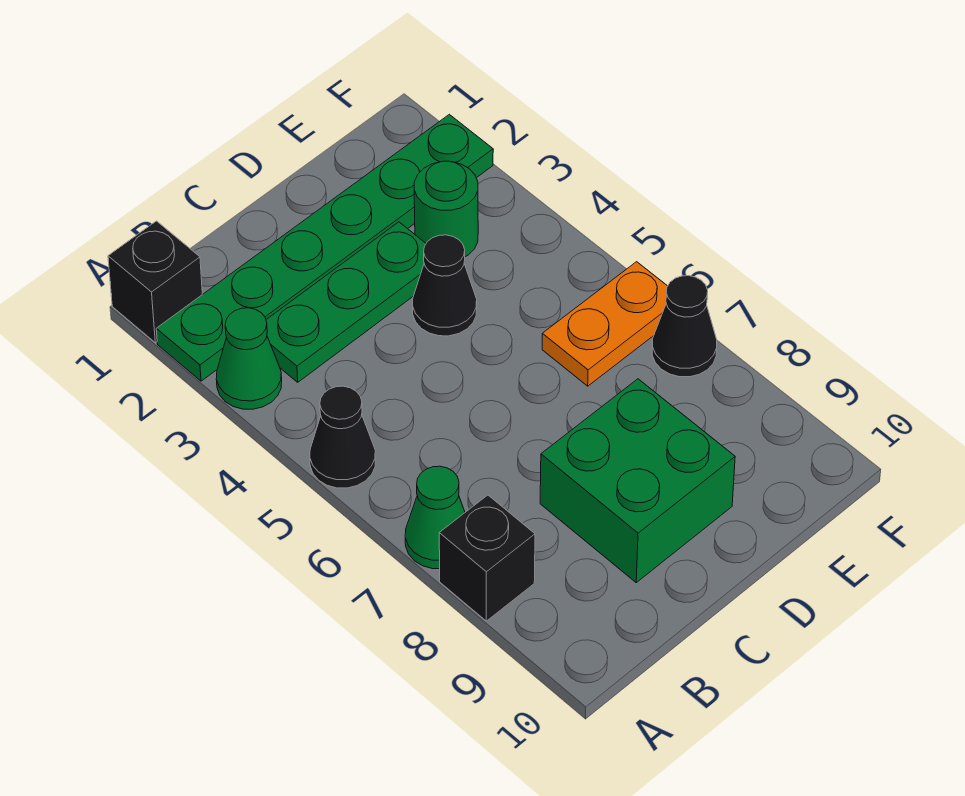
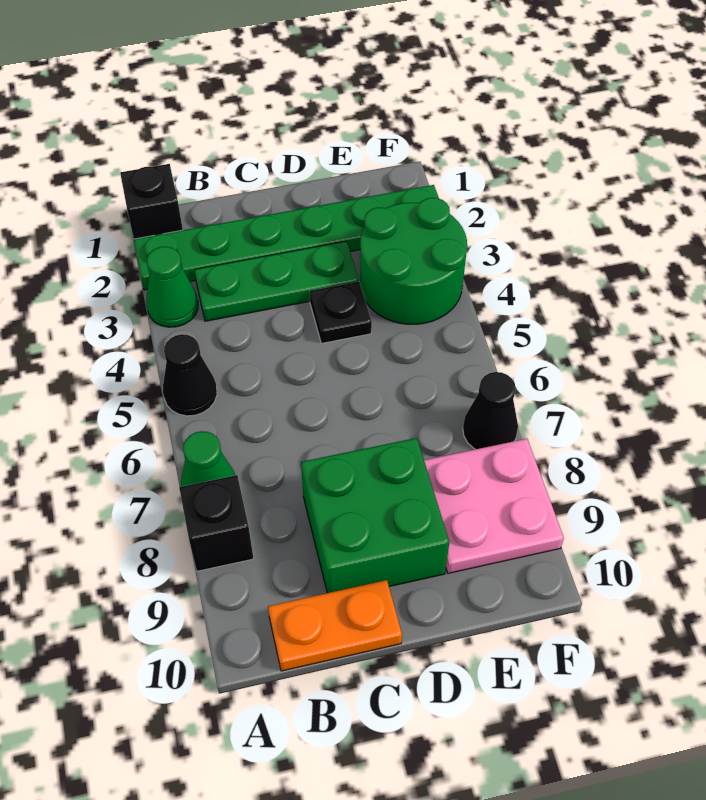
black 1x1 cone [413,235,477,336] -> black 1x1 plate [310,282,372,343]
green 1x1 round brick [414,161,478,257] -> green 2x2 round brick [360,198,467,324]
orange 1x2 plate [542,262,667,386] -> orange 1x2 plate moved to [268,580,402,671]
none -> pink 2x2 plate [424,439,564,573]

